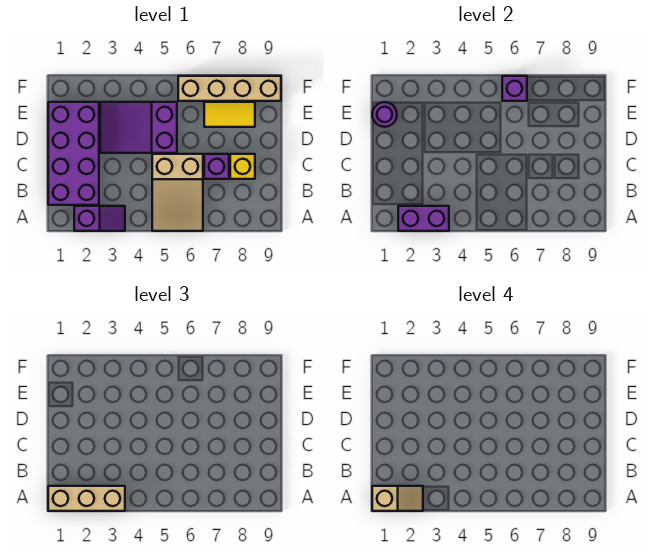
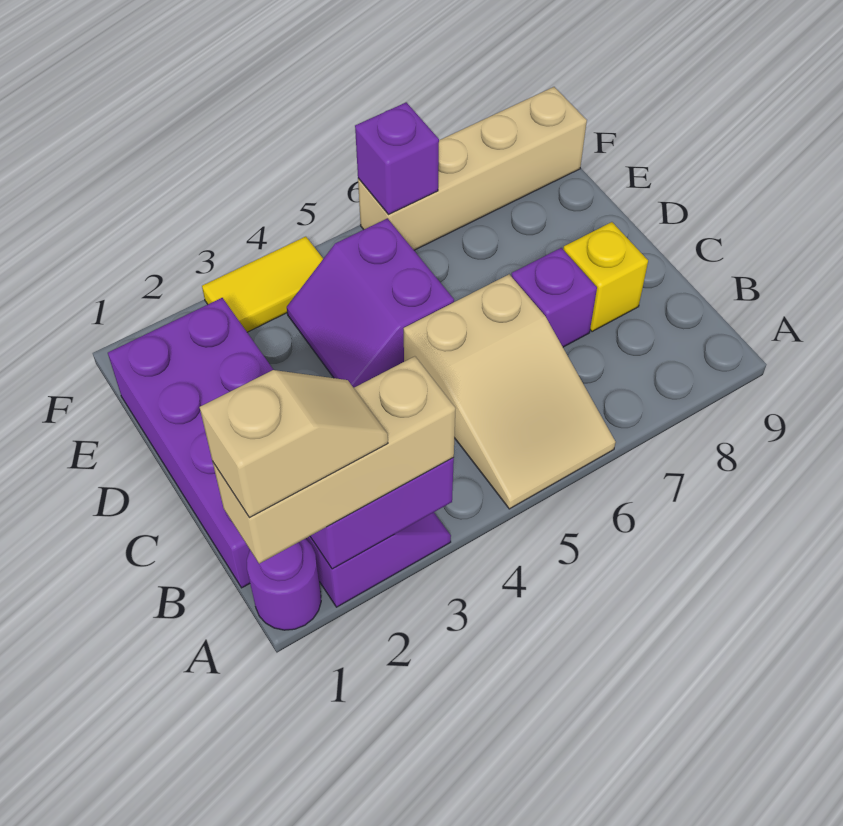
purple 2x3 slope [100,102,177,153] -> purple 2x2 slope [287,218,454,388]
purple 1x1 round brick [372,102,397,127] -> purple 1x1 round brick moved to [247,539,321,630]
yellow 1x2 tile [204,102,255,127] -> yellow 1x2 tile moved to [202,237,323,332]

